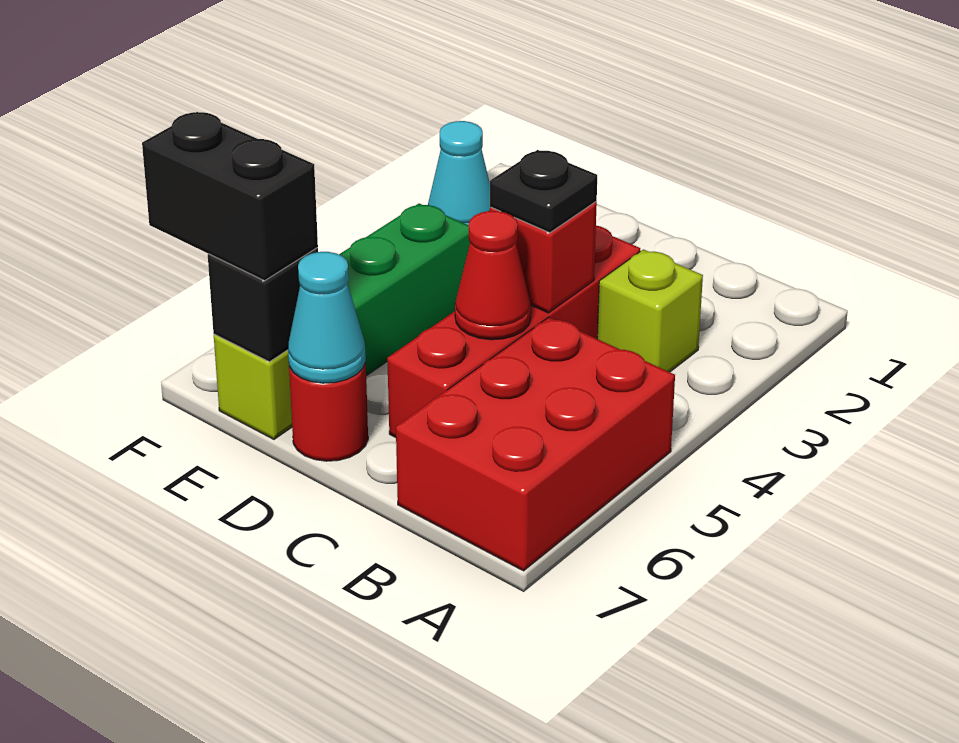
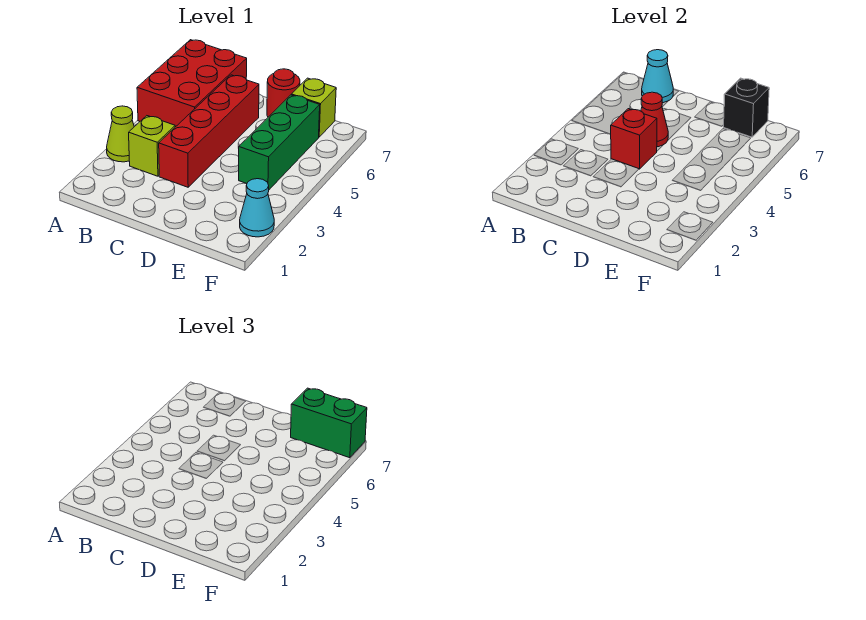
none -> lime 1x1 cone [107,106,134,162]
black 1x1 plate [490,150,597,233] -> none
cyan 1x1 cone [288,252,366,383] -> cyan 1x1 cone moved to [642,50,673,103]
black 1x2 brick [142,112,318,281] -> green 1x2 brick [291,388,367,458]

